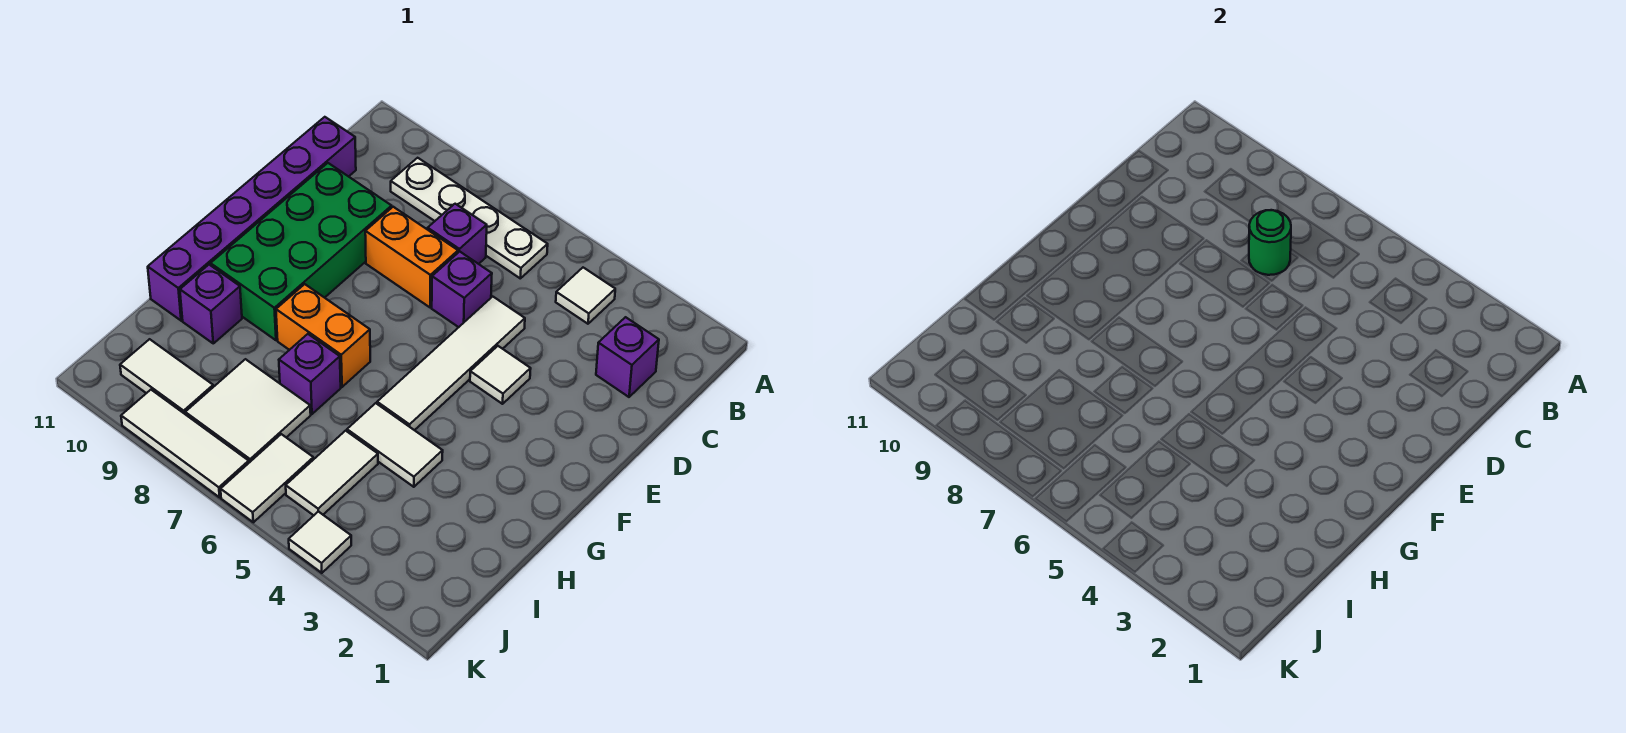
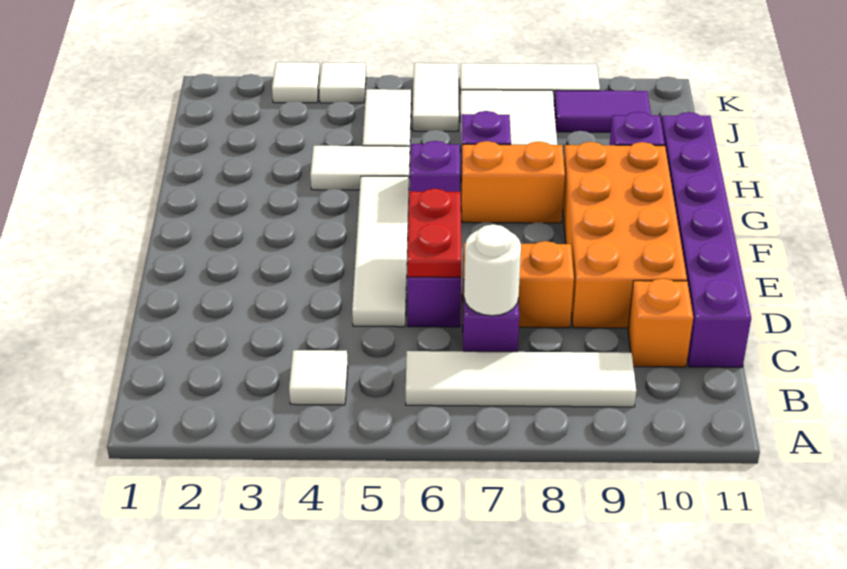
white 1x4 plate [391,158,548,278] -> white 1x4 tile [406,351,636,407]
purple 1x1 brick [596,317,659,397] -> purple 1x1 brick moved to [410,141,460,192]
green 1x1 round brick [1249,210,1291,275] -> white 1x1 round brick [464,224,521,316]
none -> orange 1x1 brick [628,279,693,367]
none -> red 1x2 plate [407,189,461,277]
green 2x4 brick [211,163,392,340] -> orange 2x4 brick [563,142,687,328]
white 1x1 tile [470,346,531,404] -> white 1x1 tile moved to [272,62,320,103]
white 1x2 tile [120,339,213,414] -> purple 1x2 tile [554,90,651,132]

